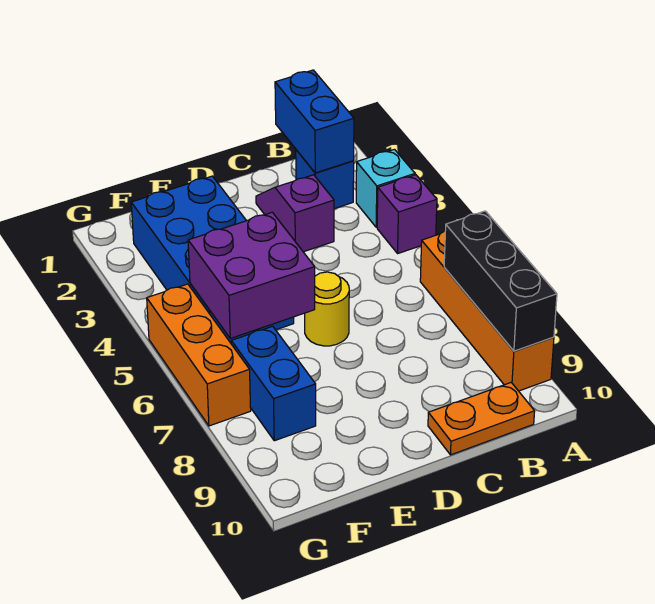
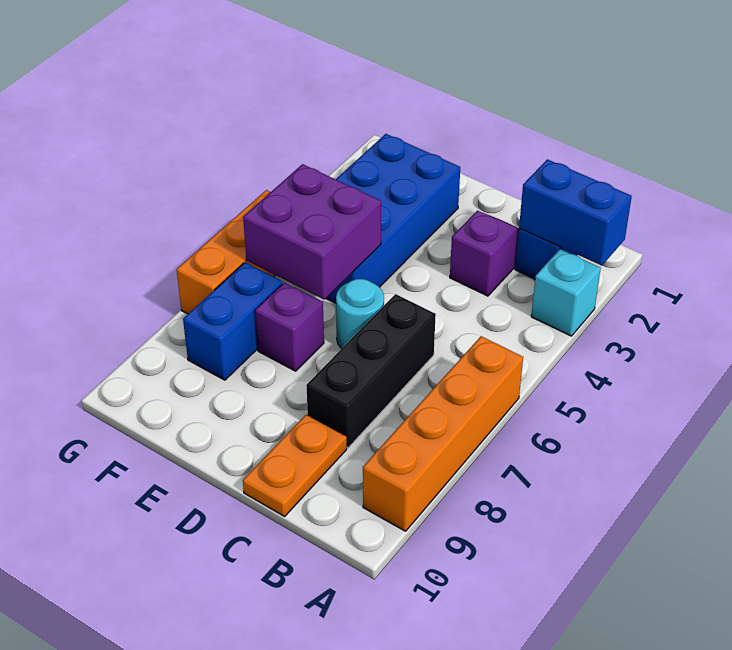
purple 1x1 brick [377,175,437,253] -> purple 1x1 brick moved to [255,282,324,371]
black 1x3 brick [444,211,557,351] -> black 1x3 brick moved to [306,294,436,448]
blue 1x2 brick [275,70,354,173] -> blue 1x2 brick turned to [519,159,632,266]
orange 1x2 plate [428,383,535,455] -> orange 1x2 plate turned to [243,415,347,516]
yellow 1x1 round brick [305,272,349,346] -> cyan 1x1 round brick [336,279,384,349]

